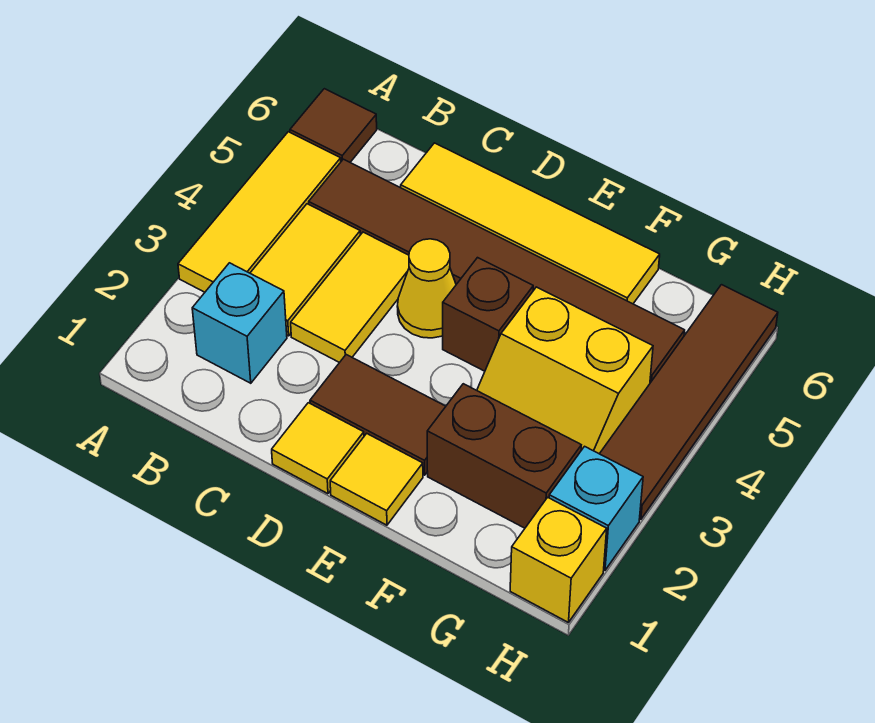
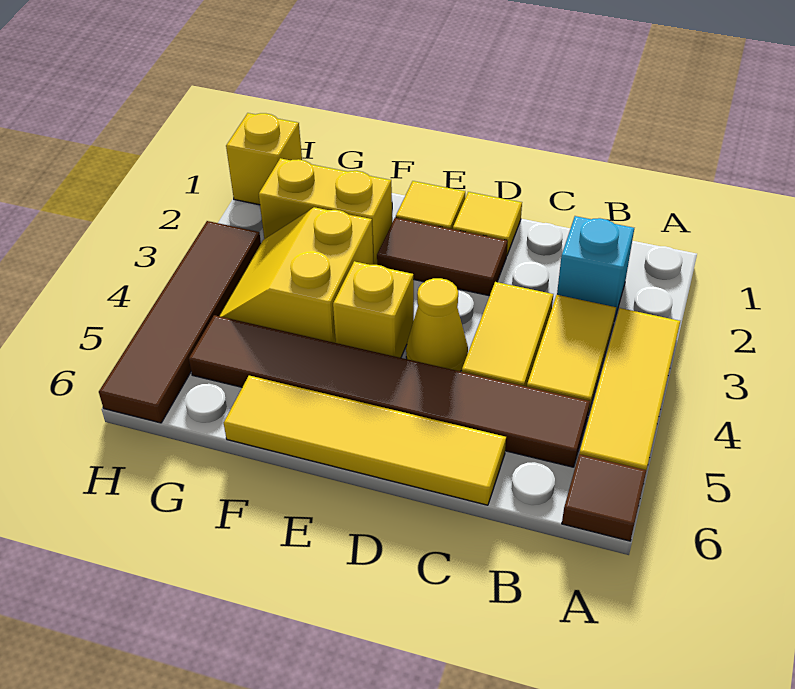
brown 1x1 brick [443,258,533,371] -> yellow 1x1 brick [333,261,414,358]
brown 1x2 brick [427,384,581,528] -> yellow 1x2 brick [259,158,392,265]
yellow 2x2 slope [477,287,653,454] -> yellow 2x2 slope turned to [219,207,374,343]
cyan 1x1 brick [549,446,643,570] -> none

